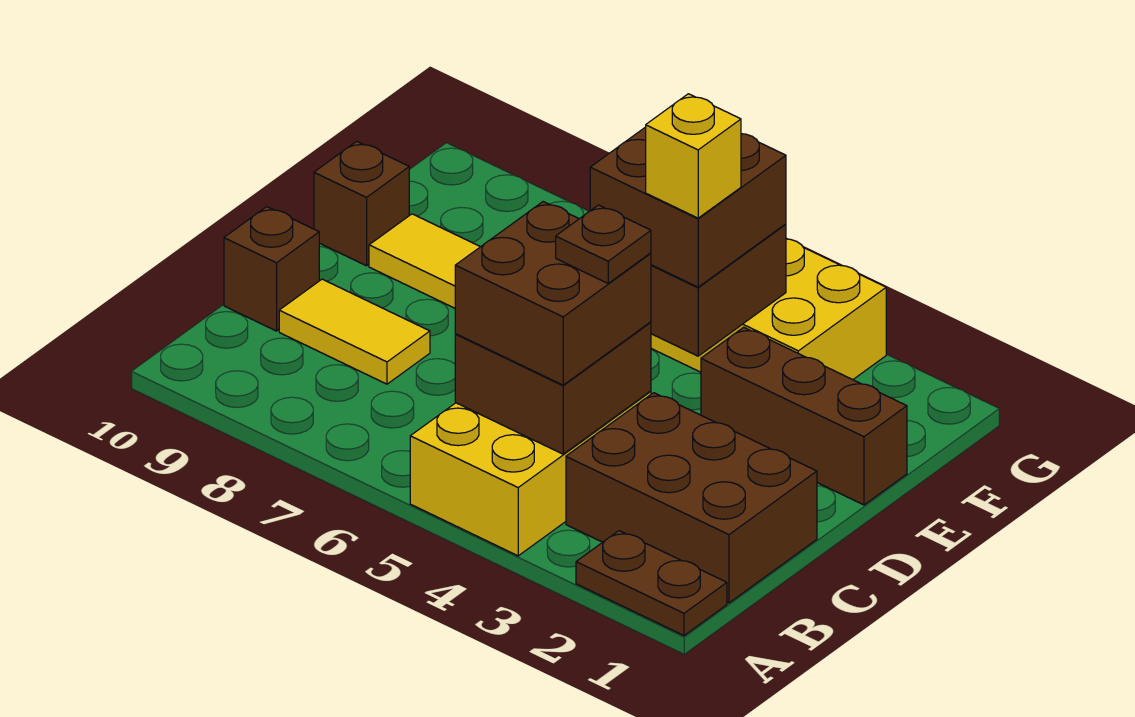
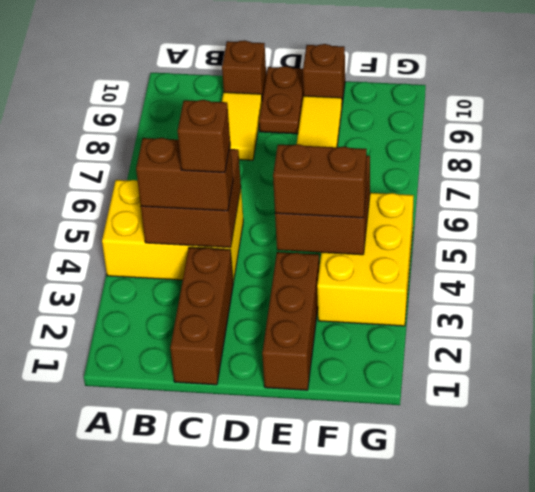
brown 1x2 plate [576,531,727,636] -> brown 1x2 plate moved to [259,66,304,134]
brown 2x3 brick [566,393,817,603] -> brown 1x3 brick [170,247,233,385]
brown 2x2 brick [455,202,651,385] -> brown 1x2 brick [136,138,233,211]
brown 1x1 plate [556,205,651,283] -> brown 1x1 brick [178,100,230,172]
brown 2x2 brick [590,127,786,287] -> brown 1x2 brick [273,144,367,218]
yellow 1x1 brick [646,94,741,218] -> none

